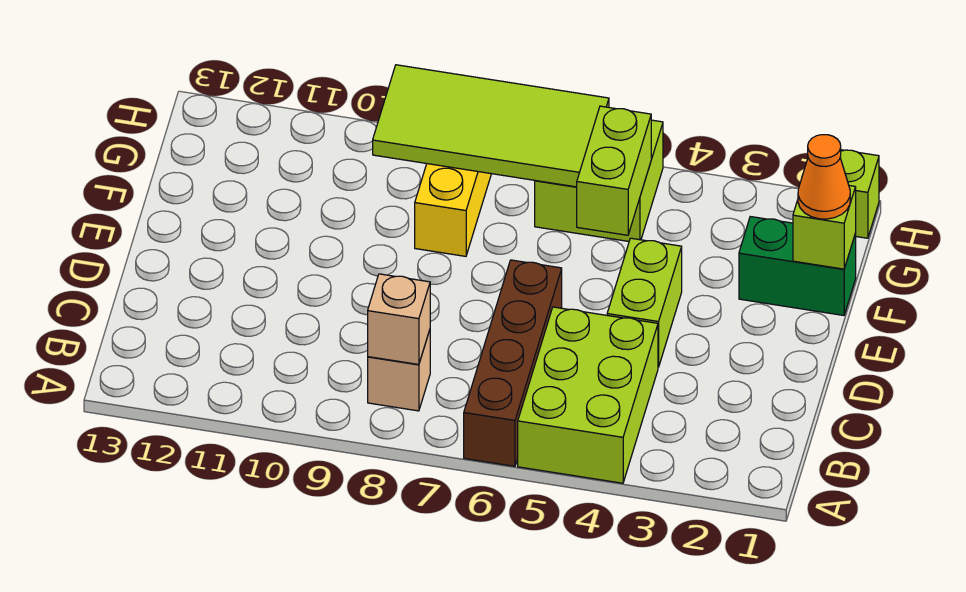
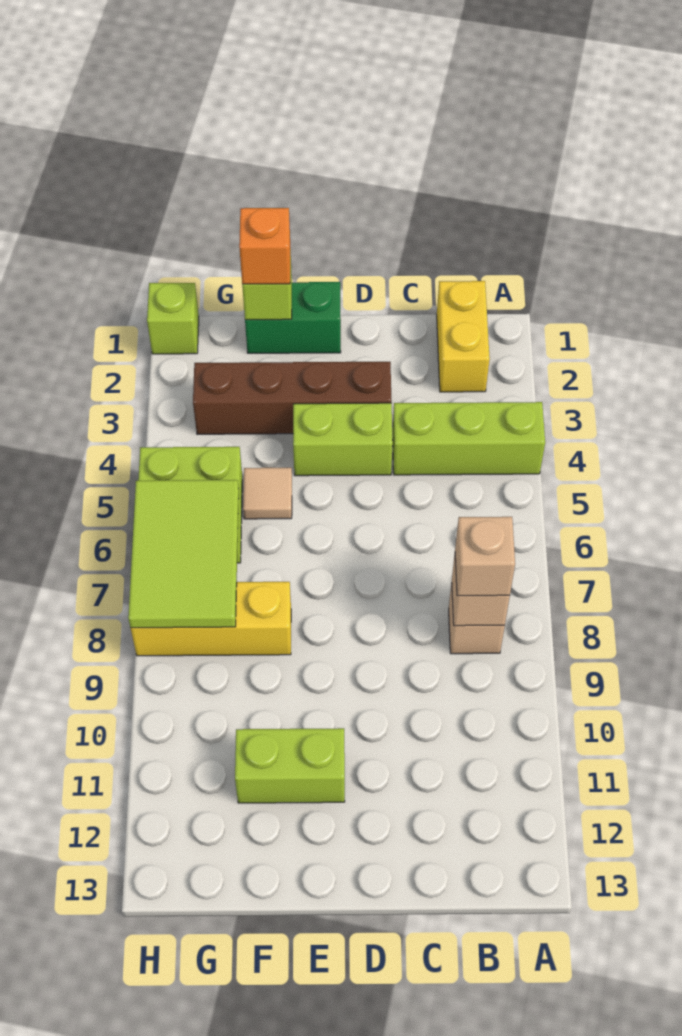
lime 2x3 brick [518,307,658,483] -> lime 1x3 brick [393,402,545,475]
brown 1x4 brick [464,260,562,466] -> brown 1x4 brick moved to [193,362,391,434]
none -> yellow 1x2 brick [437,281,490,392]
none -> tan 1x1 brick [455,517,515,596]
green 1x2 brick [739,217,856,315] -> green 1x2 brick turned to [245,282,341,353]
orange 1x1 cone [798,135,850,219] -> orange 1x1 brick [239,208,290,284]
none -> tan 1x1 tile [243,468,292,519]
lime 1x2 brick [577,106,651,235] -> lime 1x2 brick moved to [235,728,345,803]
lime 2x4 tile [373,65,609,187] -> lime 2x3 tile [128,480,239,628]

